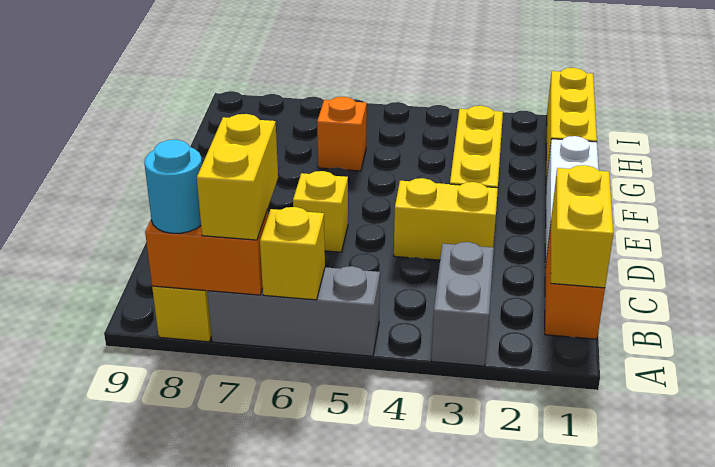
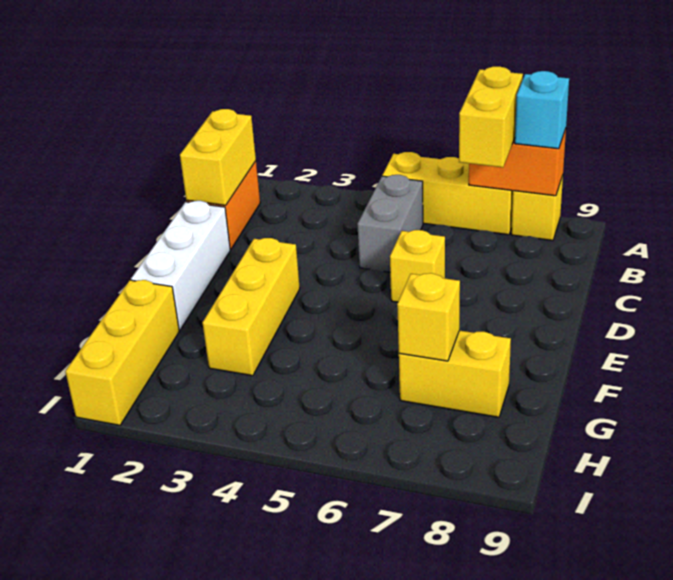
grey 1x2 brick [431,242,494,366] -> grey 1x2 brick moved to [357,175,423,272]
grey 1x3 brick [207,266,380,356] -> yellow 1x3 brick [382,152,513,235]
yellow 1x1 brick [260,207,325,300] -> yellow 1x1 brick moved to [397,273,460,361]
cyan 1x1 round brick [144,140,202,233] -> cyan 1x1 brick [515,71,569,149]
yellow 1x2 brick [394,178,498,260] -> yellow 1x2 brick moved to [399,331,511,417]
orange 1x1 brick [317,97,367,171] -> none

